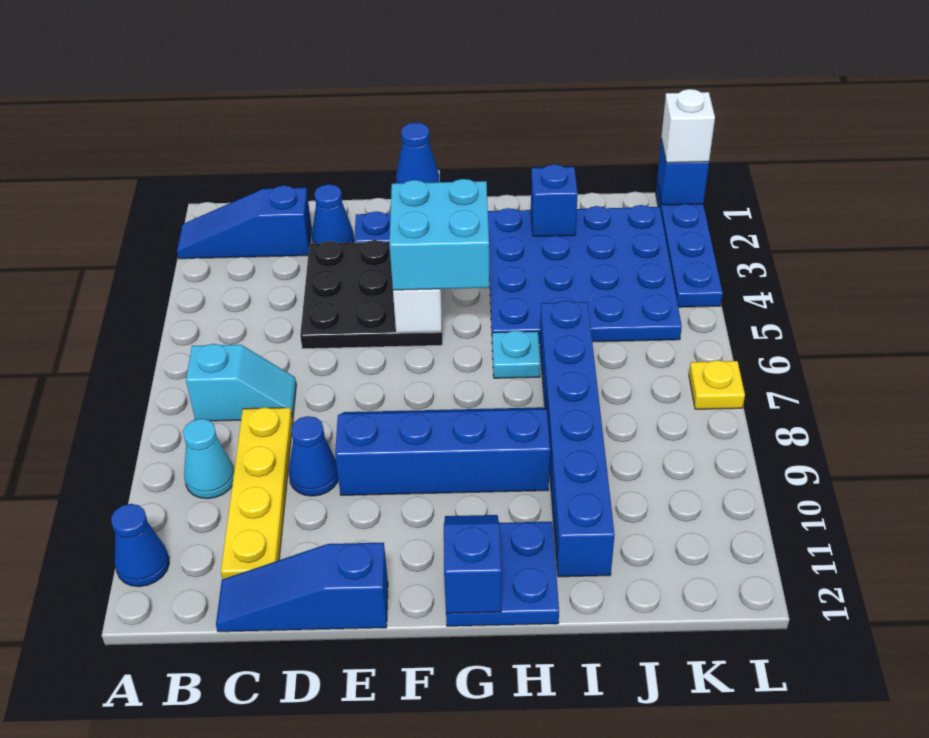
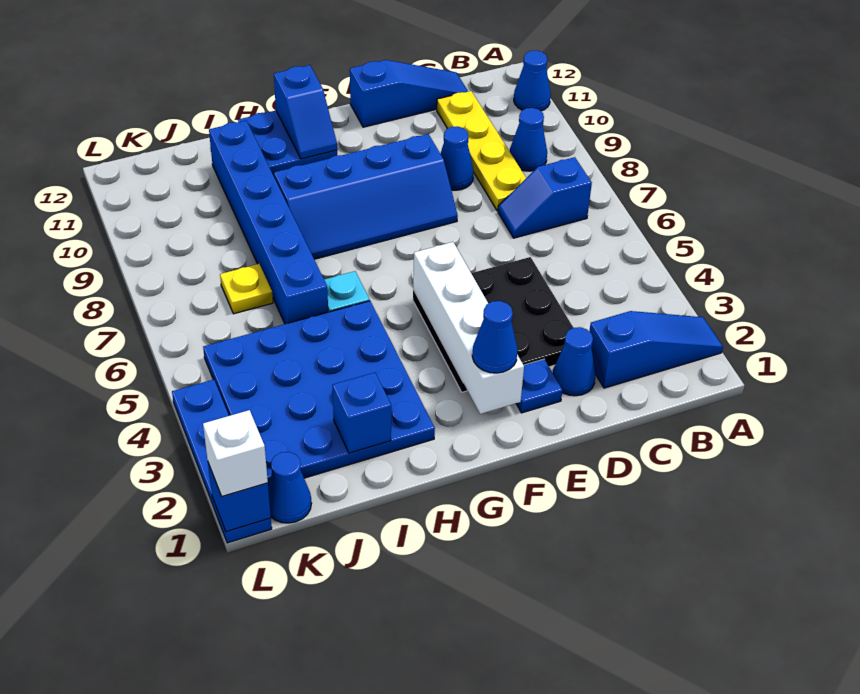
cyan 1x2 slope [186,344,296,421] -> blue 1x2 slope [498,157,592,238]
cyan 1x1 cone [183,419,234,499] -> blue 1x1 cone [510,108,547,171]
cyan 2x2 brick [390,179,489,290] -> none
none -> blue 1x1 cone [268,452,312,523]
yellow 1x1 plate [689,360,745,409] -> yellow 1x1 plate moved to [220,264,273,314]

